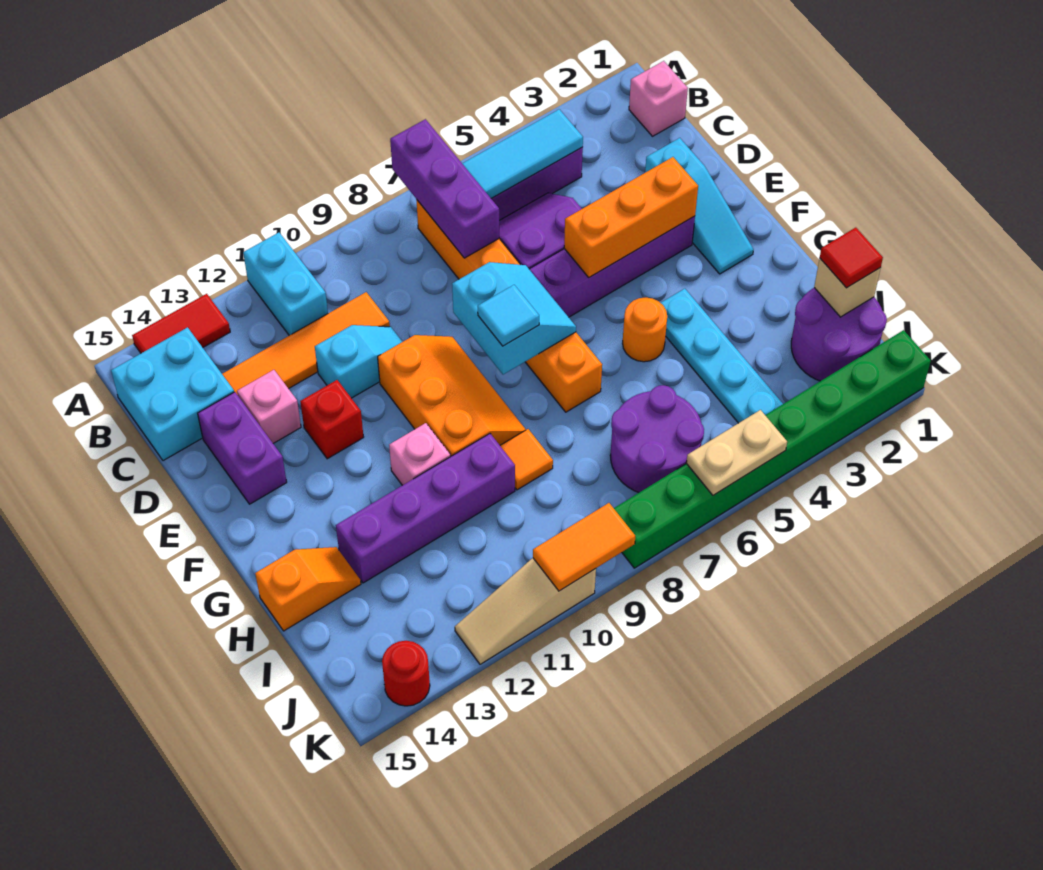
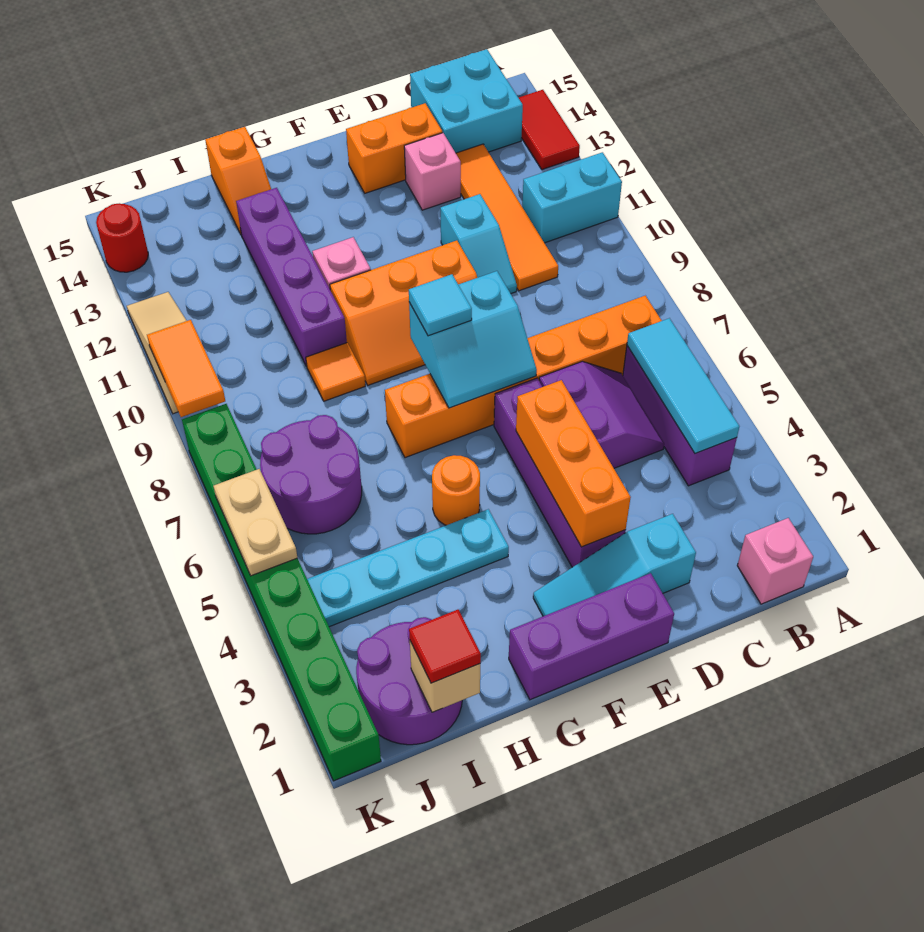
purple 1x3 brick [390,119,499,258] -> purple 1x3 brick moved to [509,573,674,700]
purple 1x2 brick [198,392,287,504] -> orange 1x2 brick [346,103,442,193]
red 1x1 brick [300,380,364,459] -> none

